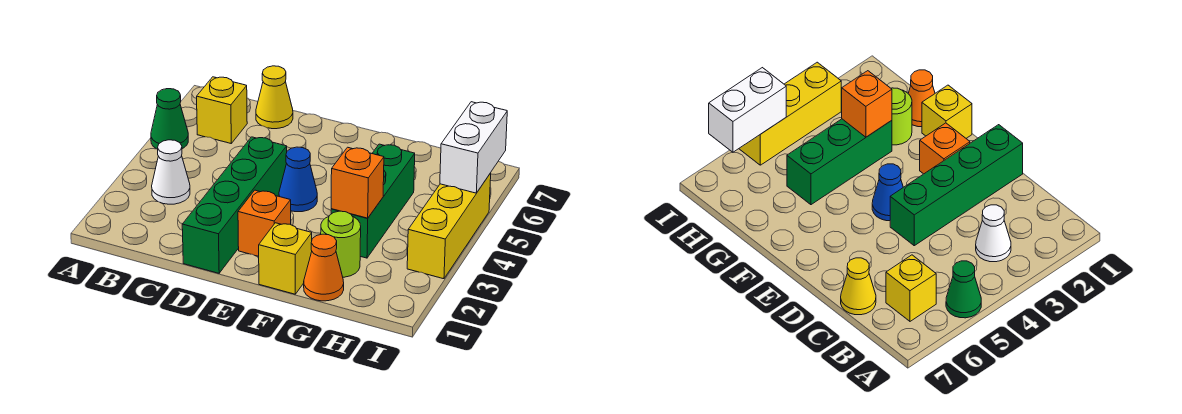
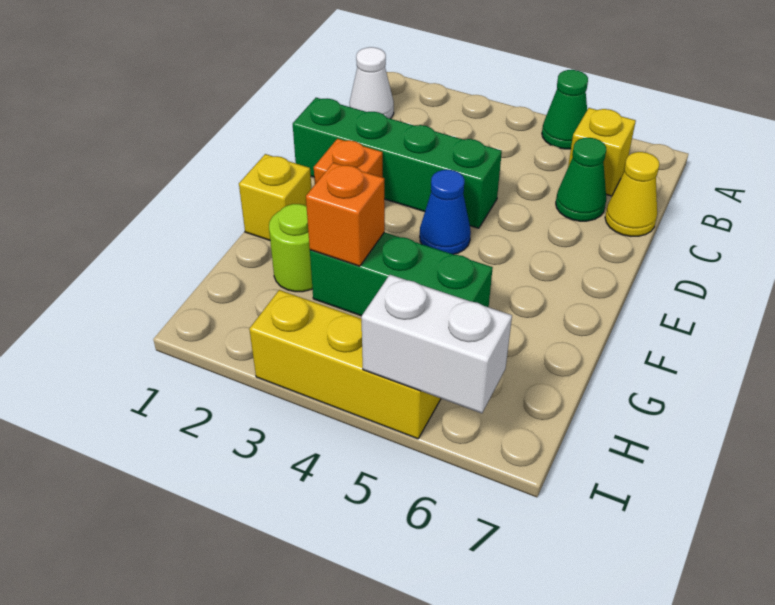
white 1x1 cone [152,140,190,204] -> white 1x1 cone moved to [350,47,394,119]
none -> green 1x1 cone [556,138,606,221]
orange 1x1 cone [304,234,344,301] -> none

